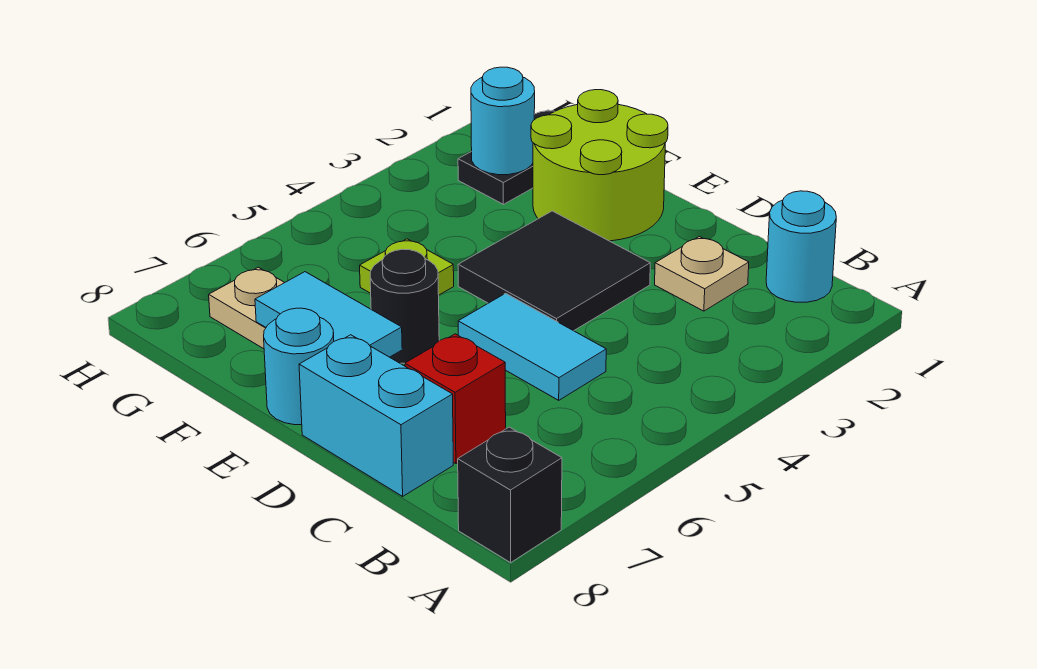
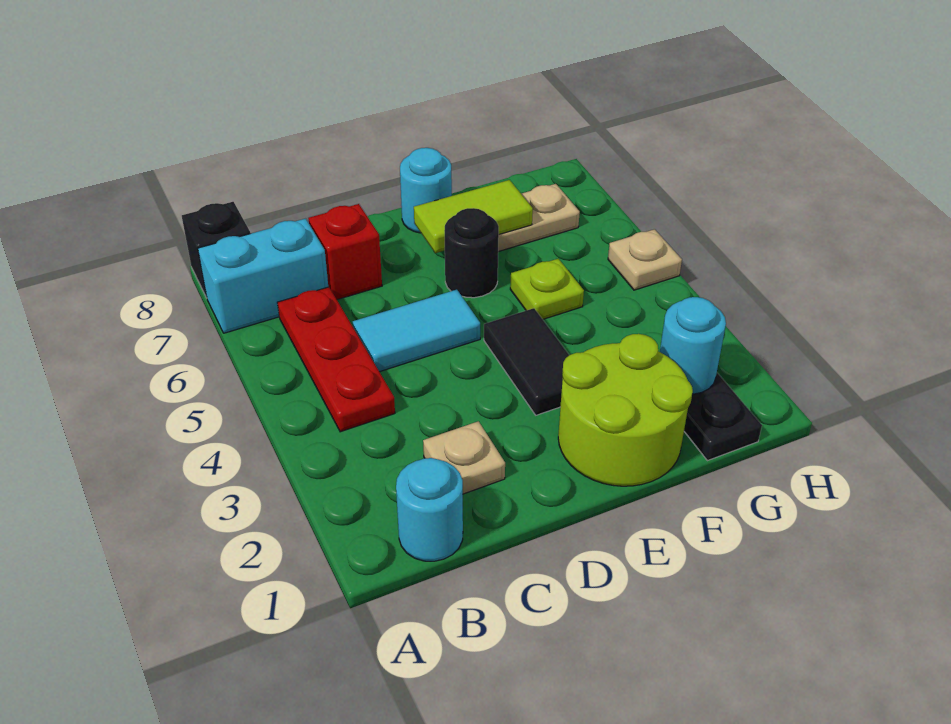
none -> red 1x3 plate [277,287,395,432]
cyan 1x2 brick [299,335,453,496] -> cyan 1x2 brick moved to [198,219,328,333]
black 2x2 tile [458,211,650,331] -> black 1x2 tile [484,308,569,415]
cyan 1x2 tile [255,272,402,357] -> lime 1x2 tile [414,180,533,253]
none -> tan 1x1 plate [608,229,682,290]

